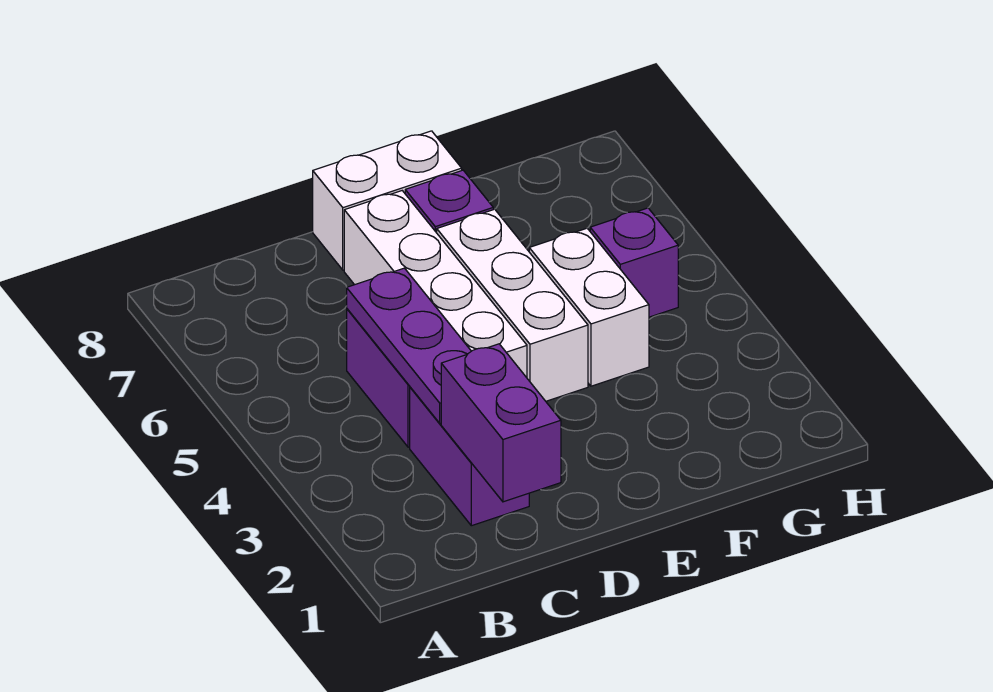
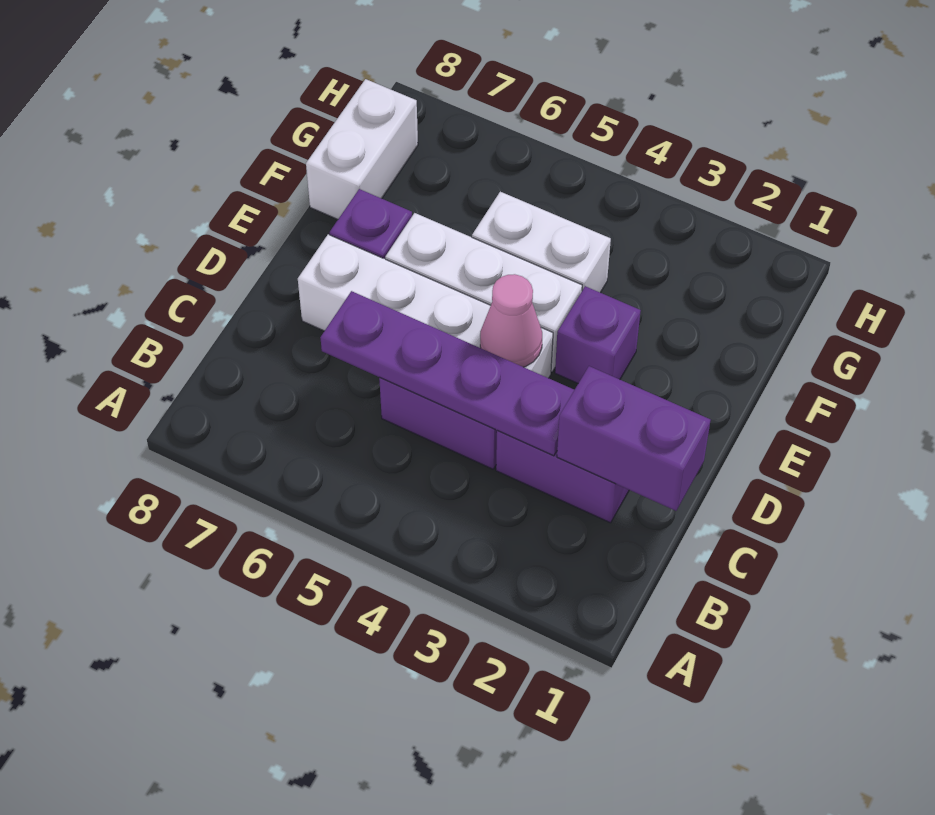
purple 1x3 plate [347,268,471,423] -> purple 1x4 plate [320,291,574,456]
none -> pink 1x1 cone [480,274,542,367]
white 1x2 brick [313,131,462,270] -> white 1x2 brick moved to [306,79,418,219]
purple 1x1 brick [590,208,678,317] -> purple 1x1 brick moved to [555,286,641,383]

